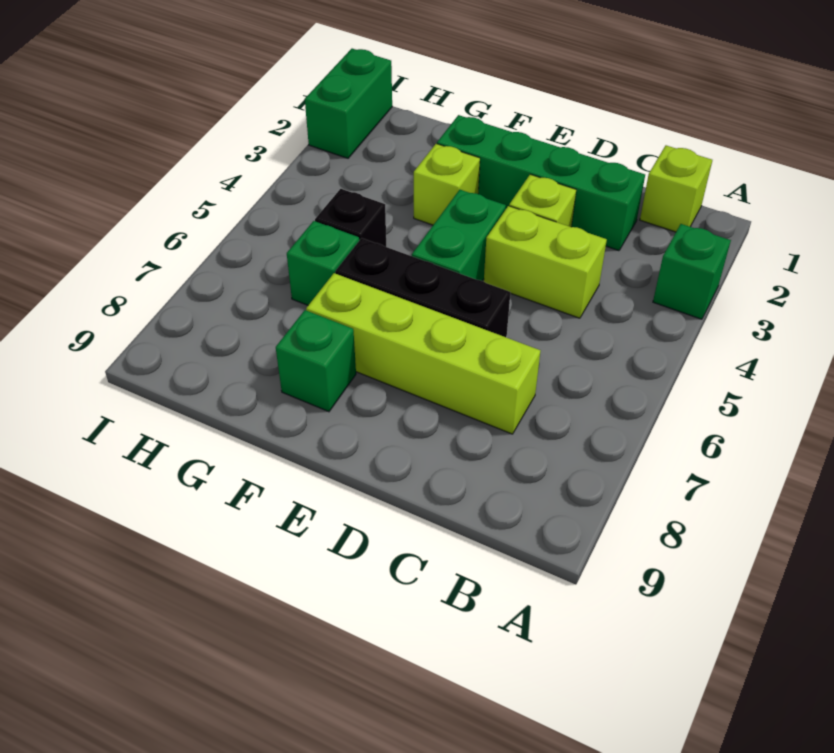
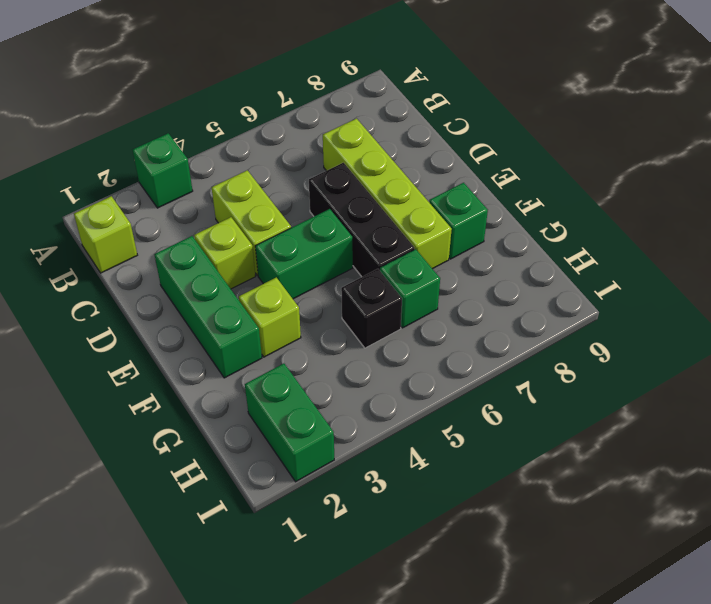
green 1x4 brick [437,115,645,251] -> green 1x3 brick [155,236,262,378]
green 1x2 brick [305,49,392,158] -> green 1x2 brick turned to [245,364,334,482]

